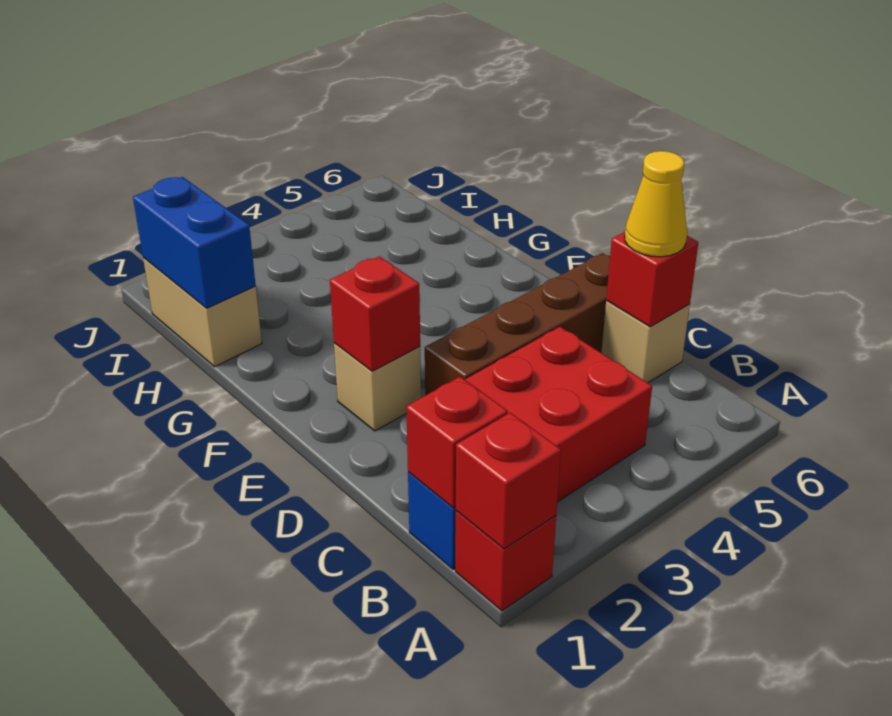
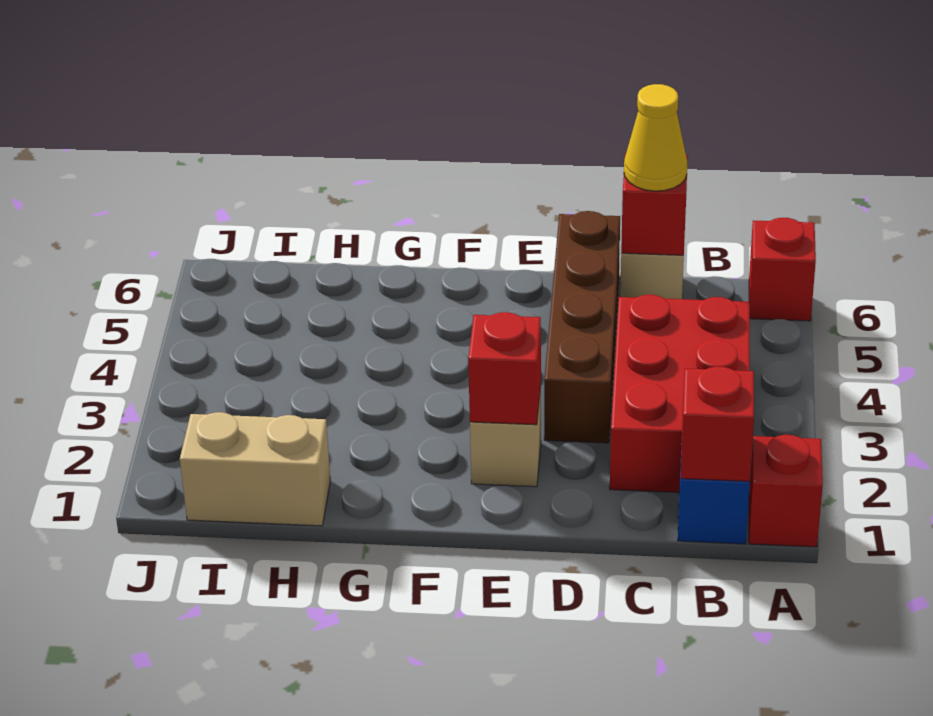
red 1x1 brick [456,413,561,549] -> red 1x1 brick moved to [749,218,816,321]
blue 1x2 brick [133,177,256,308] -> none

